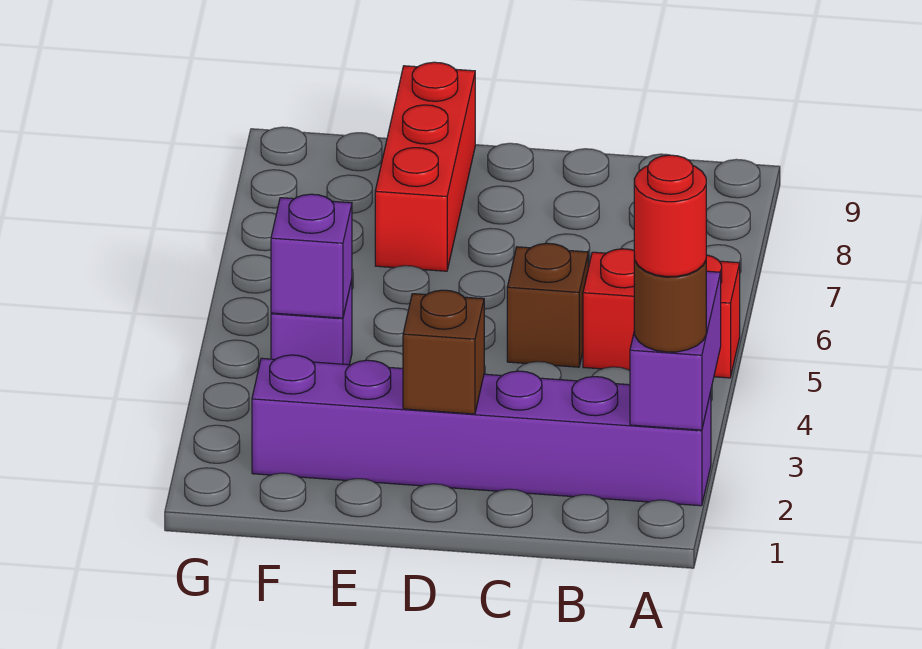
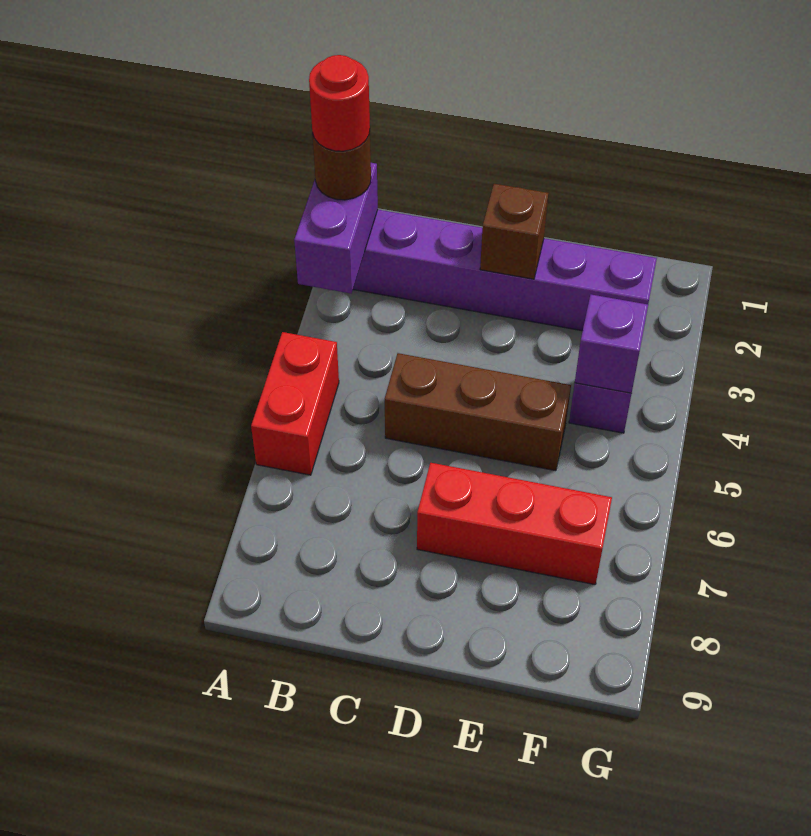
red 1x2 brick [583,249,740,378] -> red 1x2 brick turned to [251,332,339,475]
brown 1x1 brick [507,243,588,367] -> brown 1x3 brick [385,353,571,471]
red 1x3 brick [375,62,475,271] -> red 1x3 brick turned to [417,463,612,585]

